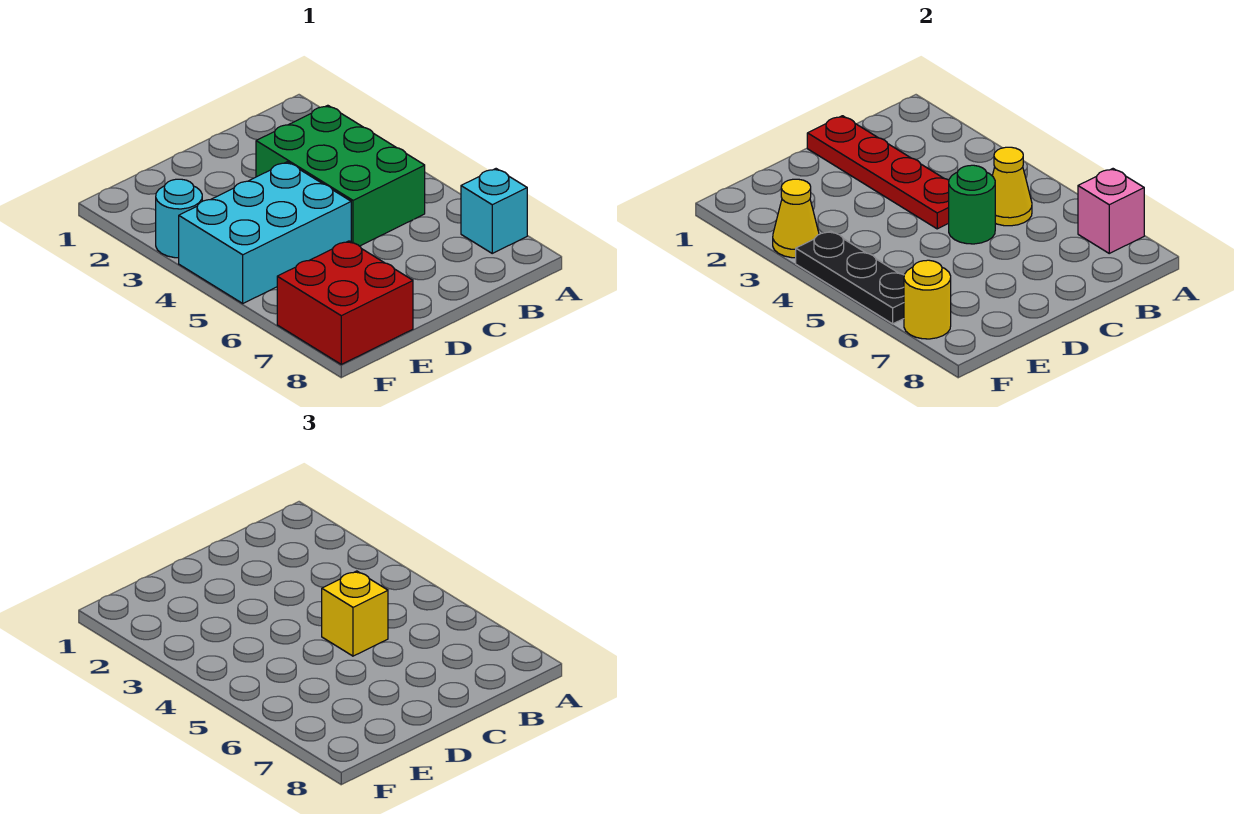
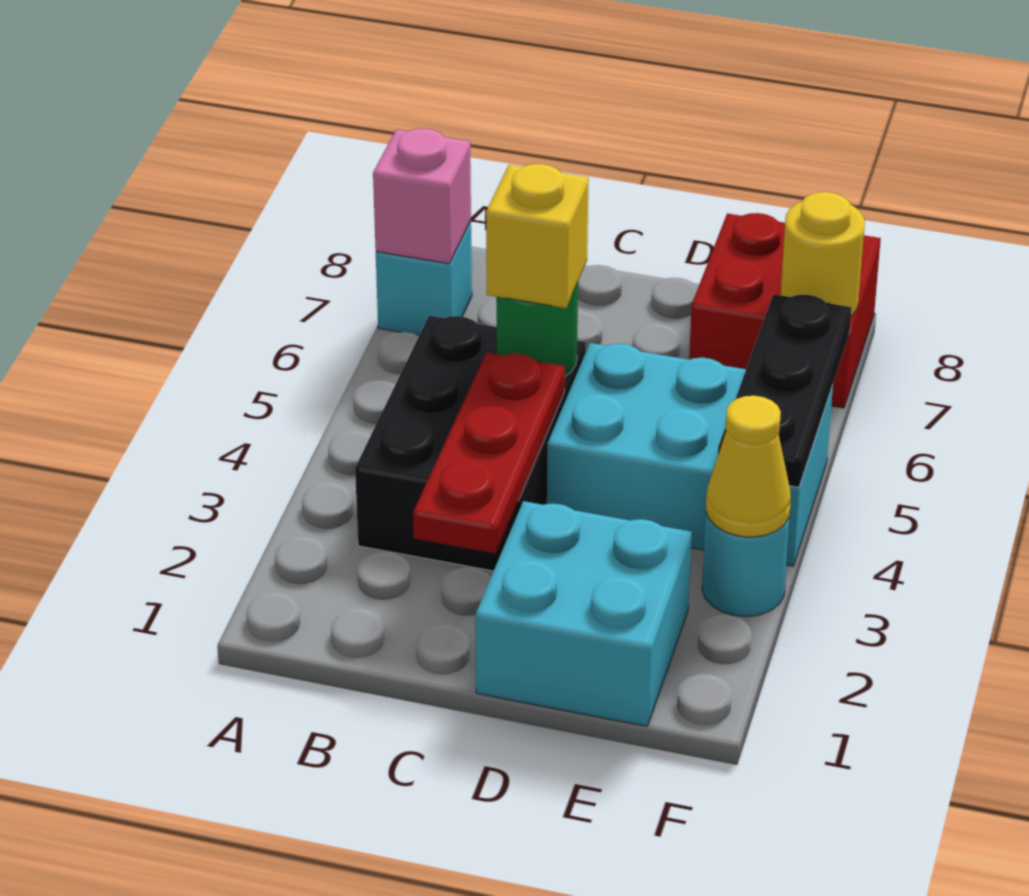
green 2x3 brick [256,105,425,246] -> black 2x3 brick [355,316,586,571]
yellow 1x1 cone [992,147,1032,226] -> none
red 1x4 plate [807,116,949,229] -> red 1x3 plate [413,353,565,554]
none -> cyan 2x2 brick [475,501,692,726]

